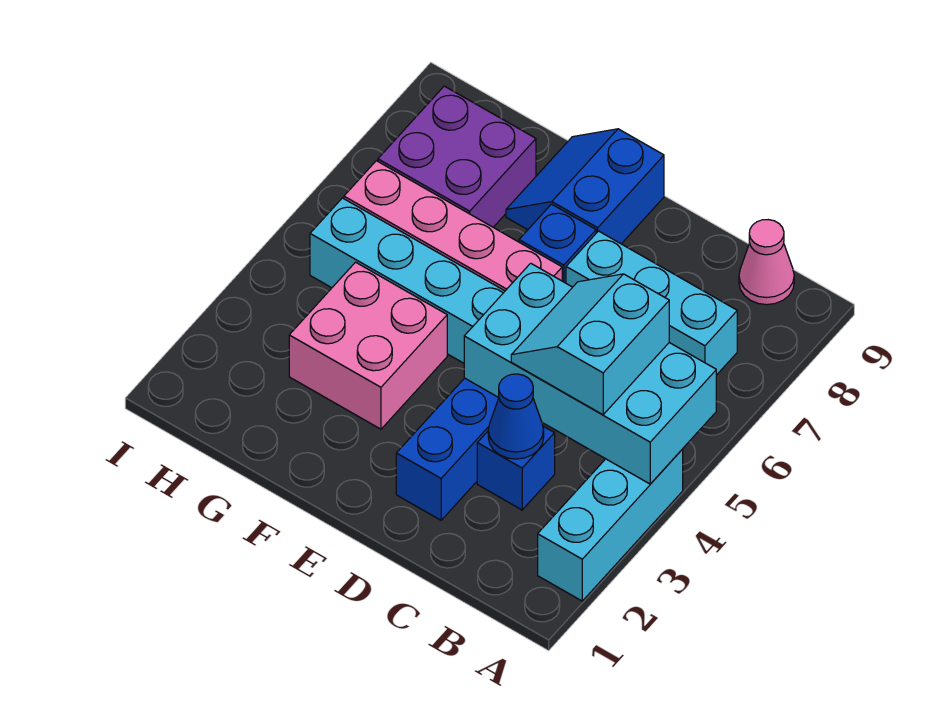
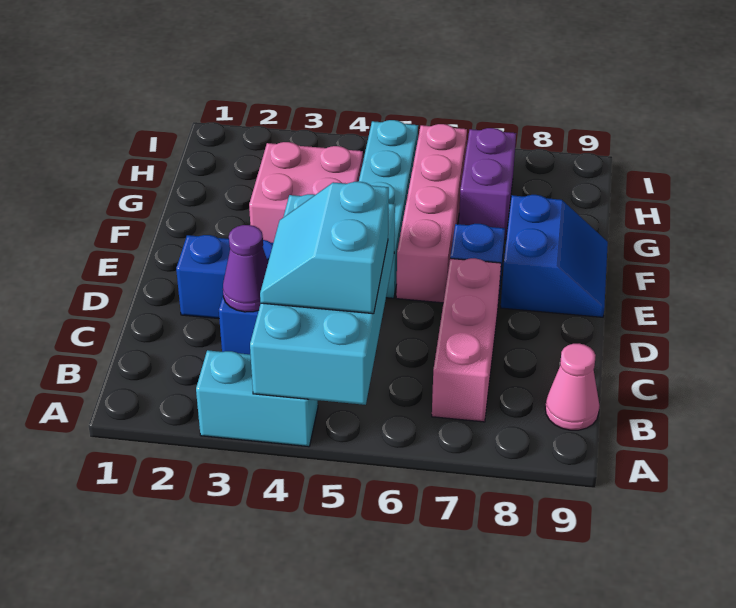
cyan 1x3 brick [538,450,683,601] -> cyan 1x2 brick [196,350,318,447]
cyan 2x2 slope [511,274,669,415] -> cyan 2x2 slope turned to [260,182,389,314]
cyan 1x3 brick [566,231,737,375] -> pink 1x3 brick [432,258,501,422]
blue 1x1 cone [488,374,544,459] -> purple 1x1 cone [223,225,268,312]
blue 2x2 slope [506,129,664,244] -> blue 2x2 slope turned to [501,195,608,317]
purple 2x2 brick [378,86,536,227] -> purple 1x2 brick [459,128,516,240]

